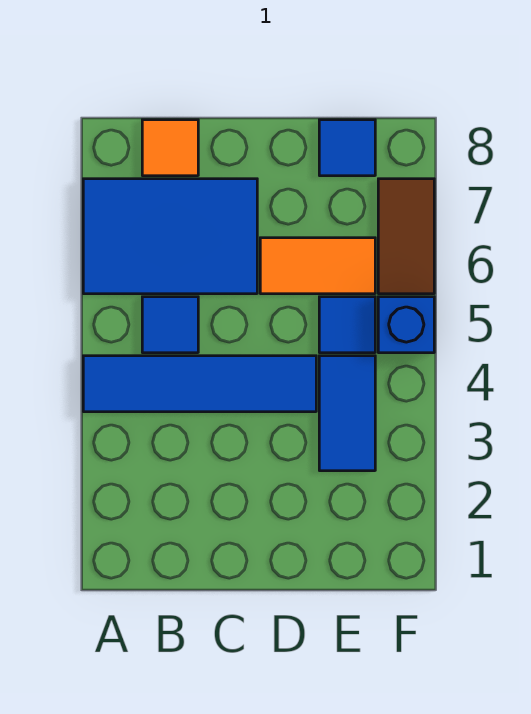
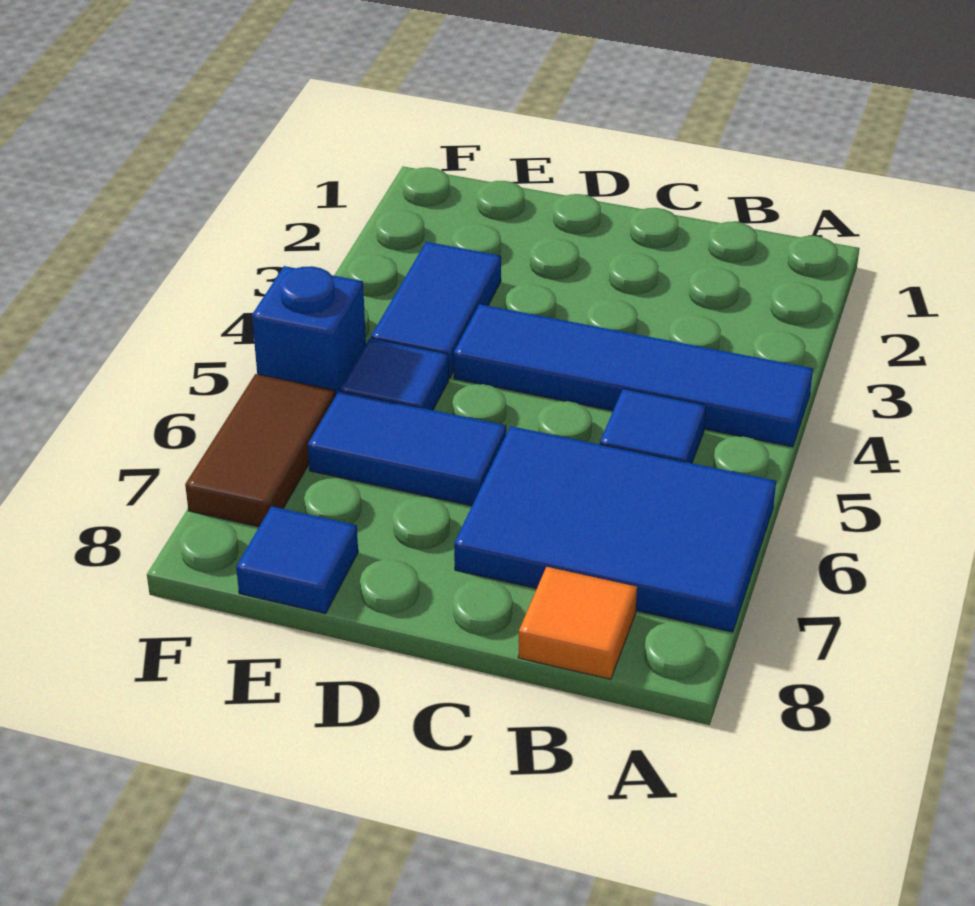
orange 1x2 tile [260,238,375,294] -> blue 1x2 tile [308,391,506,506]

